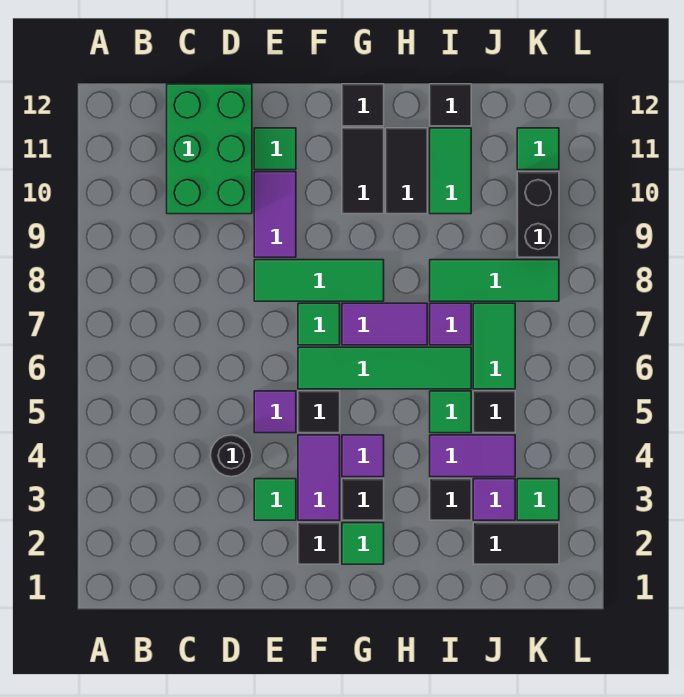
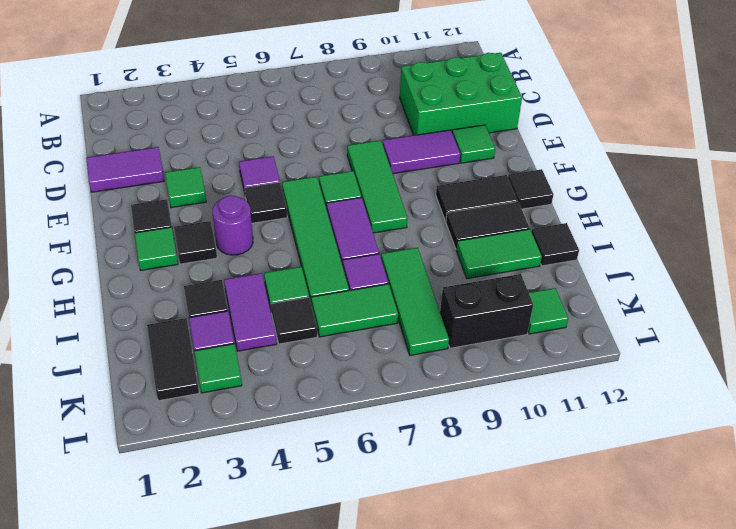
black 1x1 round brick [210,435,252,477] -> none
purple 1x2 tile [298,435,340,520] -> purple 1x2 tile moved to [86,147,164,192]
purple 1x1 tile [342,435,384,477] -> purple 1x1 round brick [213,196,253,255]

